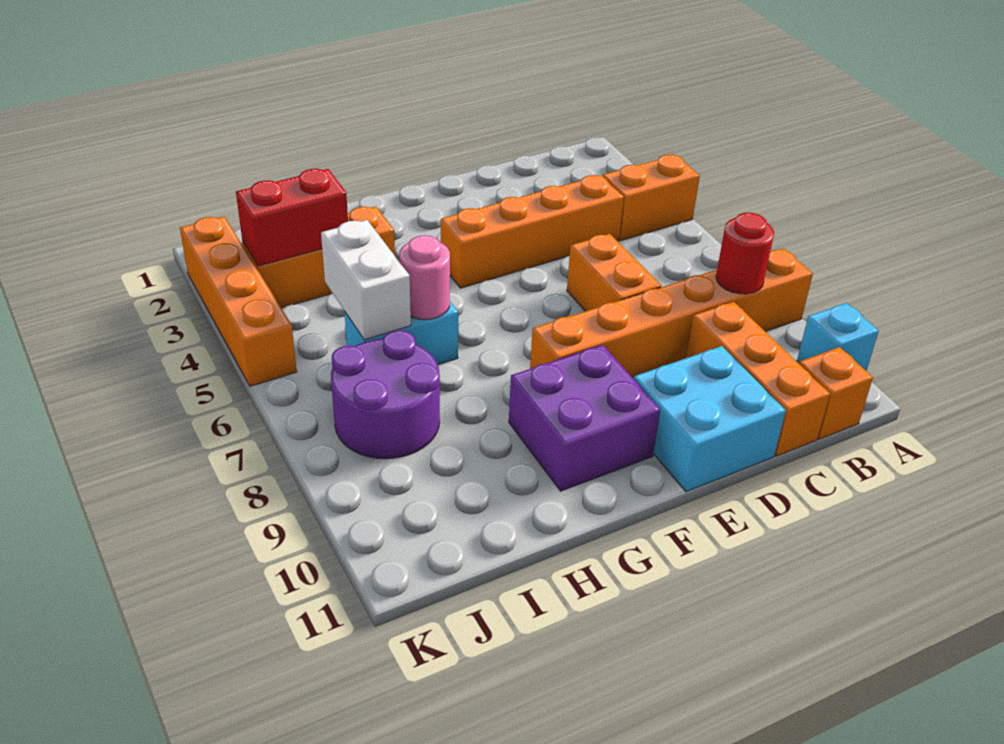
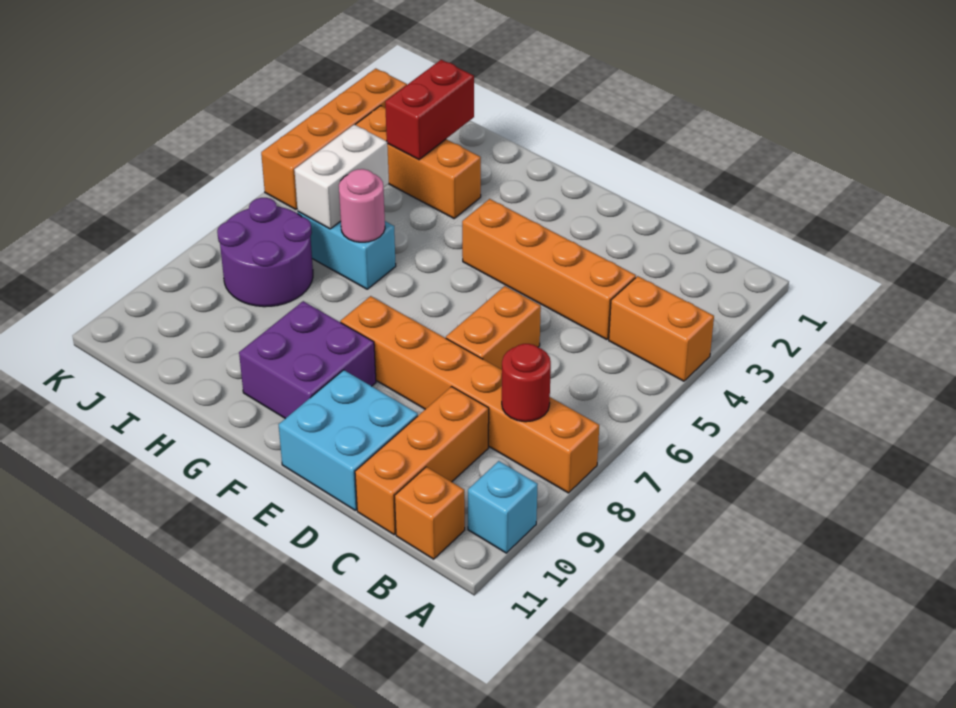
red 1x2 brick [236,169,348,266] -> red 1x2 brick turned to [385,60,474,160]

